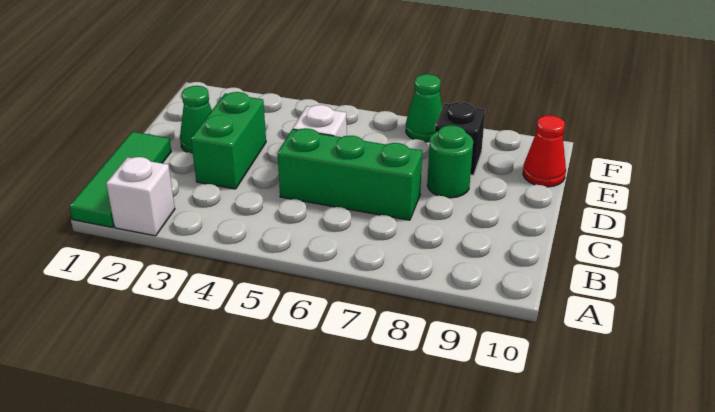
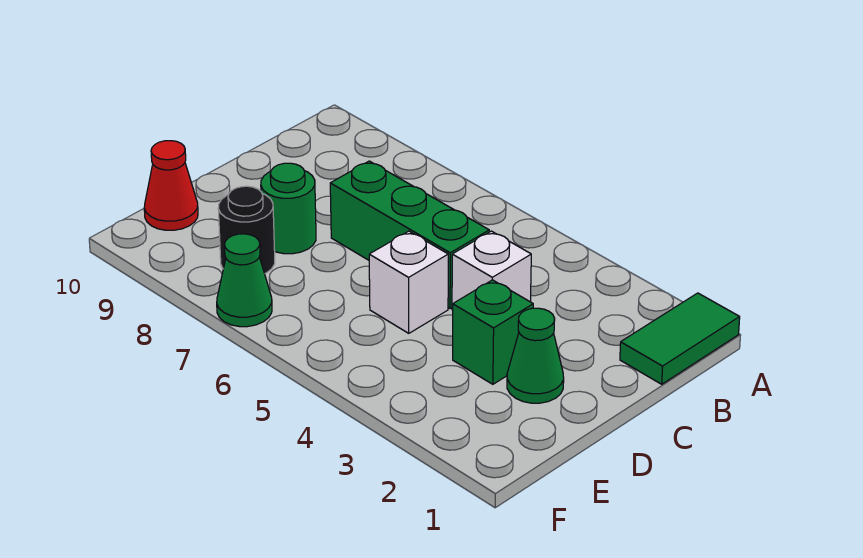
green 1x3 tile [70,132,171,227] -> green 1x2 tile [620,293,740,384]
white 1x1 brick [106,157,175,236] -> white 1x1 brick moved to [452,231,531,310]
green 1x2 brick [191,92,266,189] -> green 1x1 brick [453,280,533,384]
black 1x1 brick [435,102,485,175] -> black 1x1 round brick [218,186,275,274]

